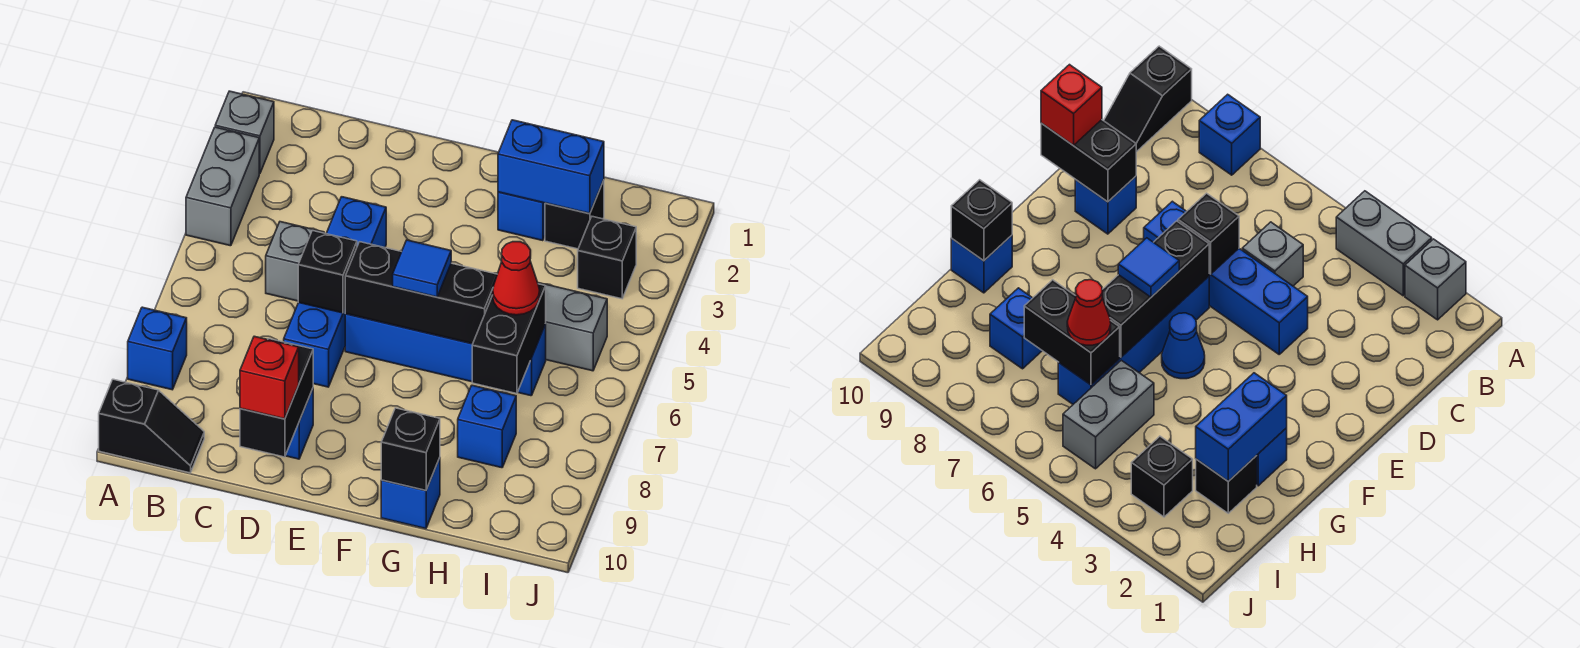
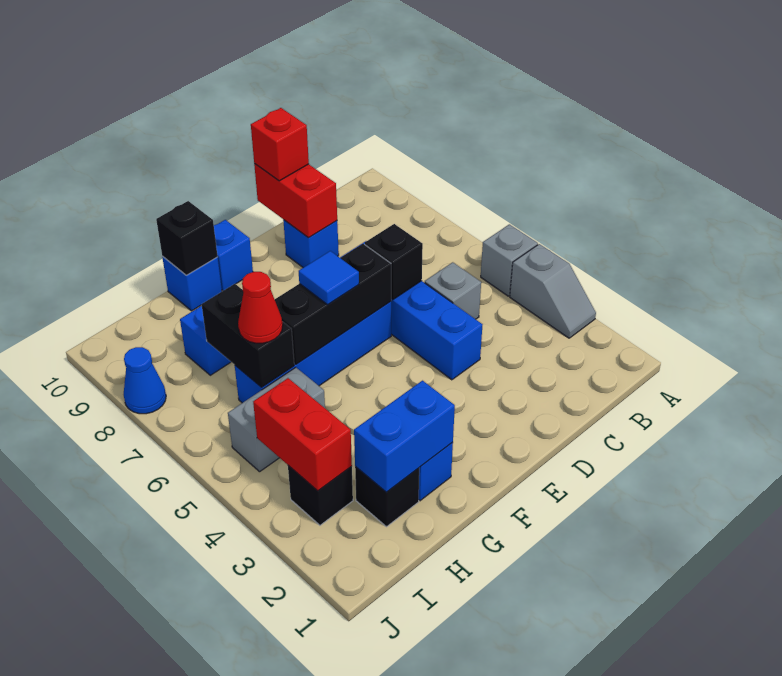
grey 1x1 brick [215,91,274,174] -> grey 1x1 brick moved to [481,224,538,296]
grey 1x2 brick [186,127,259,246] -> grey 1x2 slope [510,244,596,338]
blue 1x1 brick [128,307,187,390] -> blue 1x1 brick moved to [214,220,253,291]
black 1x2 slope [99,379,204,473] -> none
black 1x2 brick [240,339,313,457] -> red 1x2 brick [254,164,337,238]
blue 1x1 cone [1162,313,1205,379] -> blue 1x1 cone moved to [124,347,166,414]
none -> red 1x2 brick [253,378,352,491]

